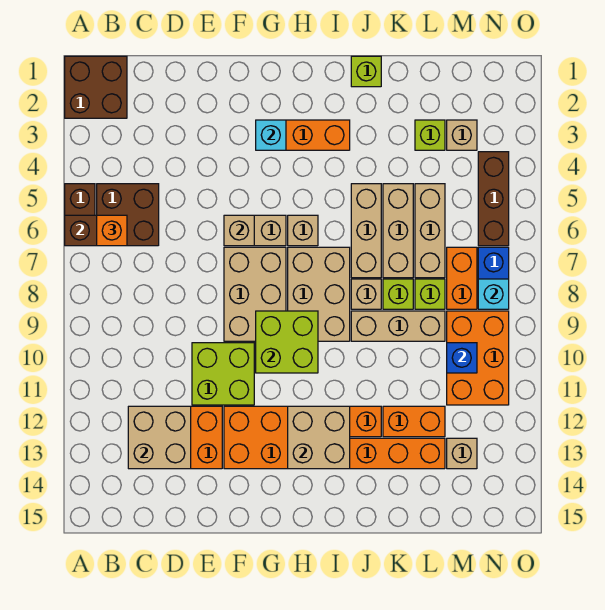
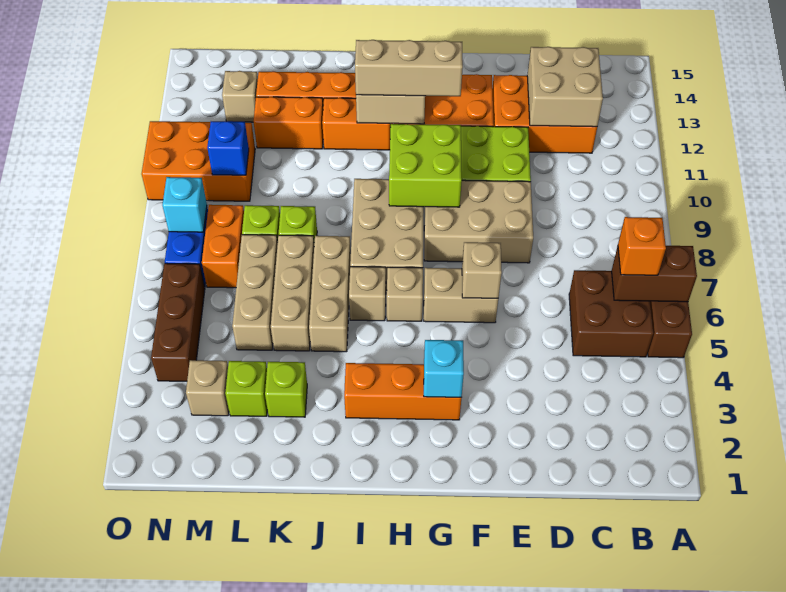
brown 2x2 brick [65,56,127,118] -> none
tan 2x3 brick [224,247,286,341] -> tan 2x3 brick turned to [424,180,533,263]
lime 1x1 brick [351,56,381,87] -> lime 1x1 brick moved to [265,362,307,417]
tan 1x1 brick [351,279,381,309] -> tan 1x1 brick moved to [349,267,386,321]
tan 1x3 brick [351,311,445,341] -> tan 1x3 brick moved to [355,40,463,96]
orange 2x3 brick [447,311,509,405] -> orange 2x3 brick turned to [142,121,255,201]

